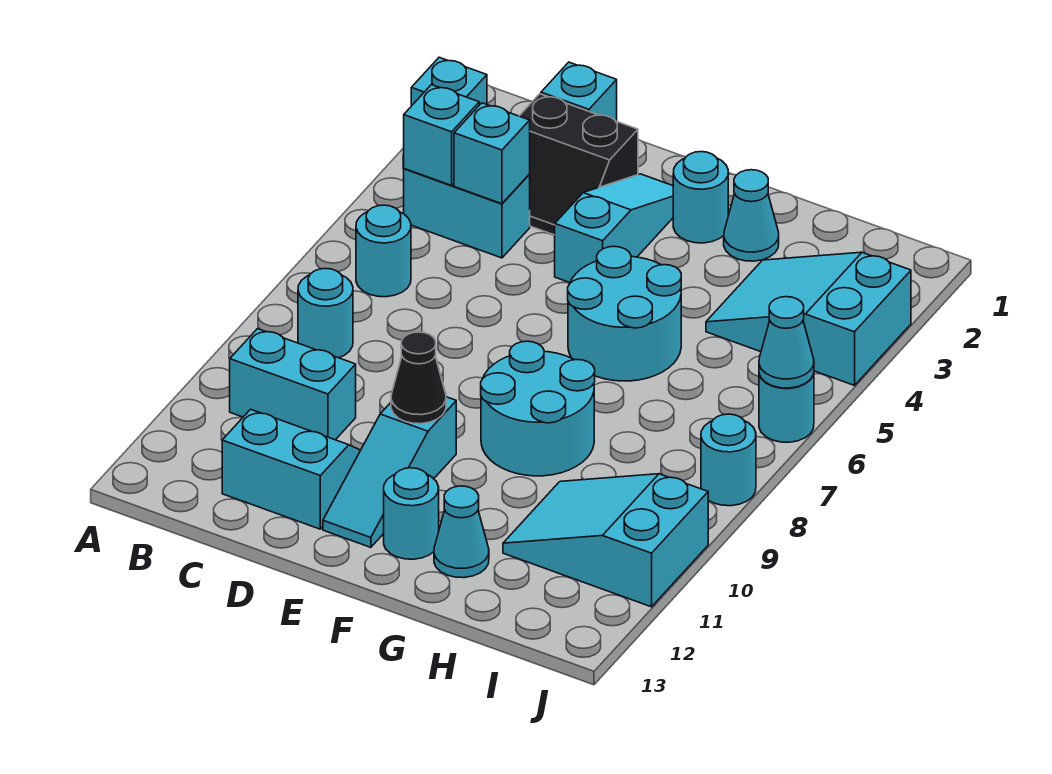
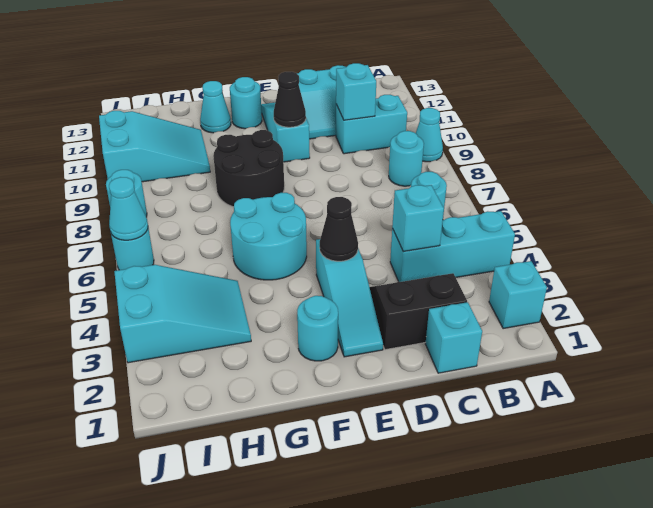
cyan 1x2 brick [404,169,530,258] -> cyan 1x3 brick [390,211,515,282]
cyan 1x1 brick [404,85,479,185] -> cyan 1x1 brick moved to [336,63,376,120]
none -> black 1x1 cone [320,197,358,261]
cyan 2x2 round brick [481,341,595,476] -> black 2x2 round brick [213,130,284,207]
cyan 1x1 cone [724,170,779,261] -> cyan 1x1 cone moved to [416,108,443,162]

